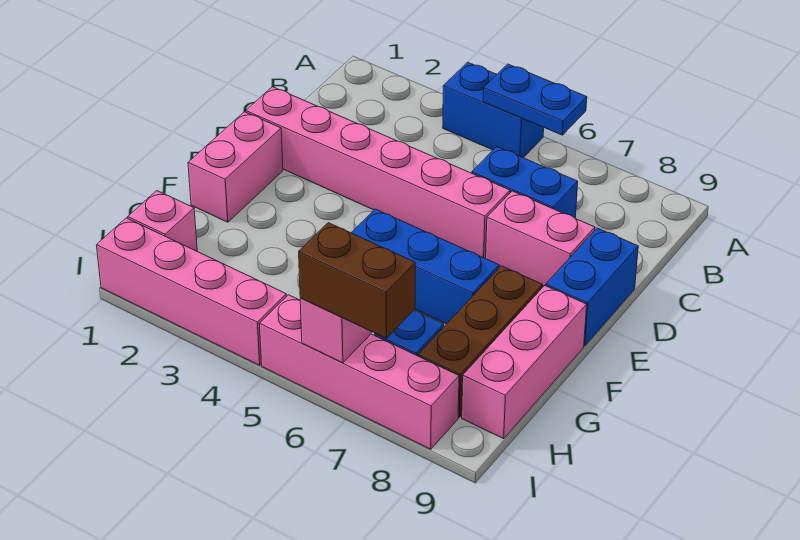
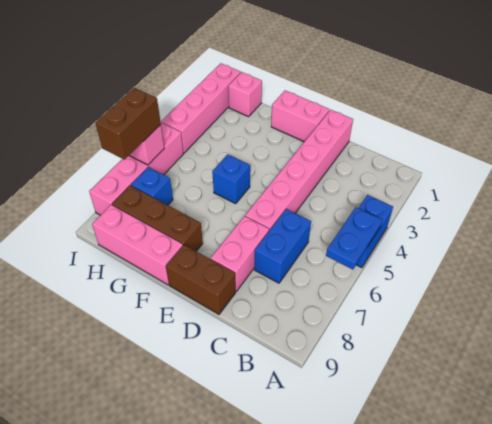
blue 1x2 brick [546,228,638,346] -> brown 1x2 brick [166,245,236,314]
blue 1x3 brick [351,209,499,324] -> blue 1x1 brick [212,154,250,204]

